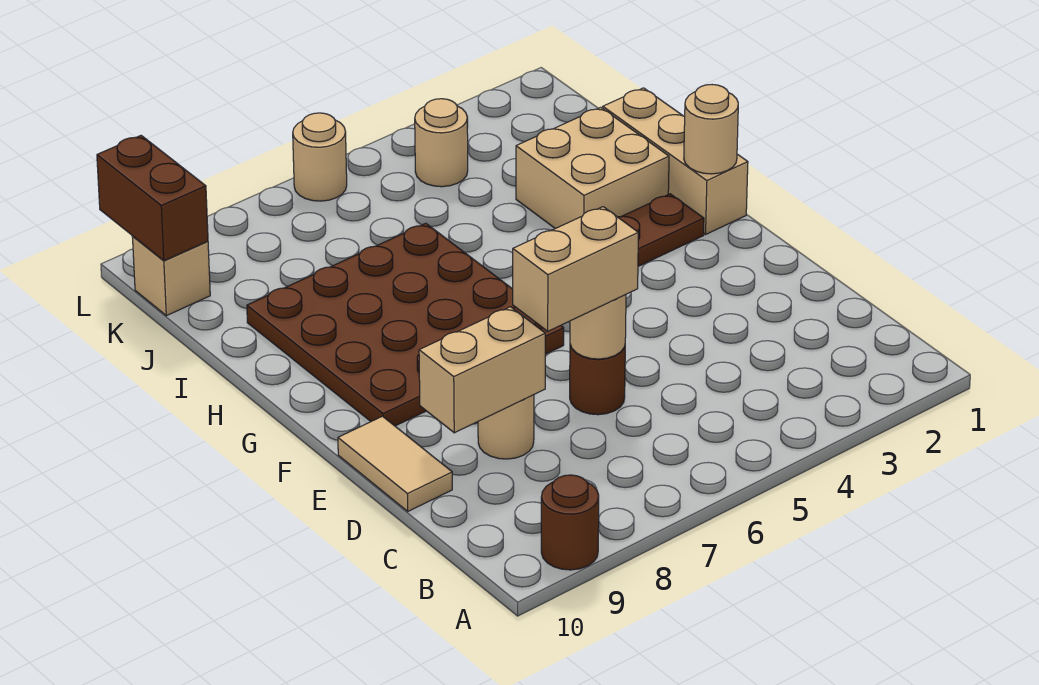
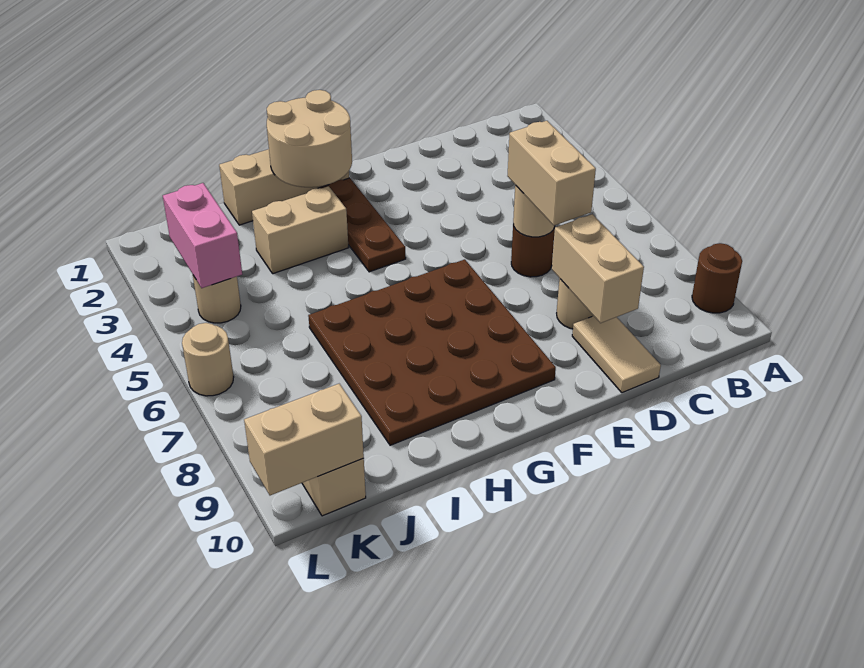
tan 1x2 tile [338,416,452,511] -> tan 1x2 tile turned to [572,316,661,393]
tan 1x1 round brick [684,85,738,174] -> tan 2x2 round brick [267,90,352,187]
tan 2x2 brick [516,107,669,229] -> tan 1x2 brick [252,186,348,274]
none -> pink 1x2 brick [163,183,242,288]
brown 1x2 brick [97,136,208,261] -> tan 1x2 brick [244,384,364,495]

